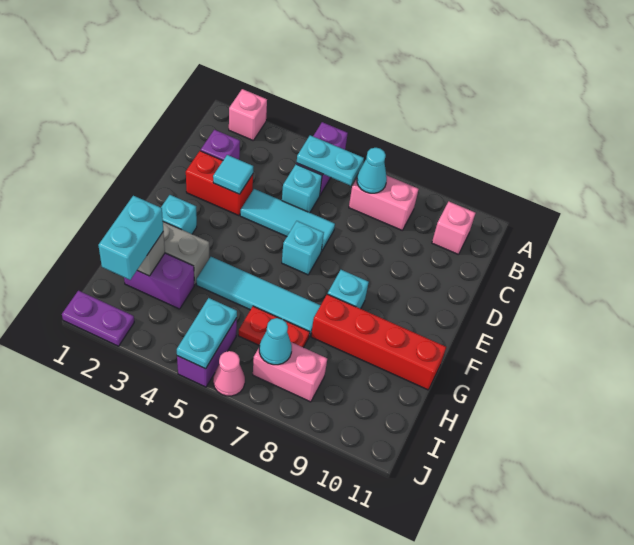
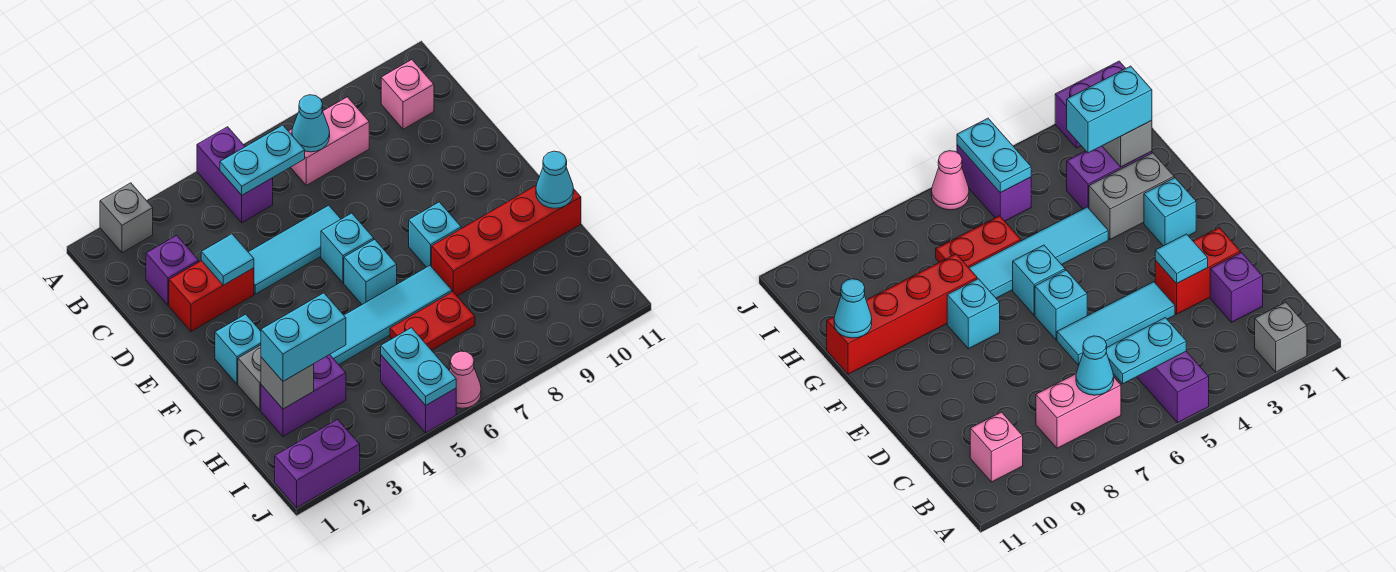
pink 1x1 brick [229,89,267,141] -> grey 1x1 brick [100,183,153,253]
cyan 1x1 brick [282,164,322,213] -> cyan 1x1 brick moved to [344,239,397,304]
cyan 1x2 brick [98,196,163,280] -> cyan 1x2 brick turned to [261,293,346,381]
pink 1x2 brick [253,342,327,402] -> none
cyan 1x1 cone [259,318,292,365] -> cyan 1x1 cone moved to [536,151,574,208]
purple 1x2 plate [62,291,134,346] -> purple 1x2 brick [275,419,360,508]

